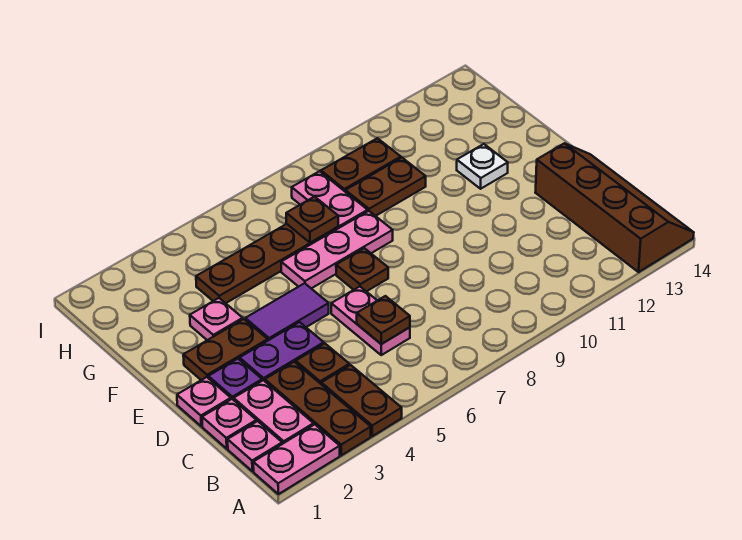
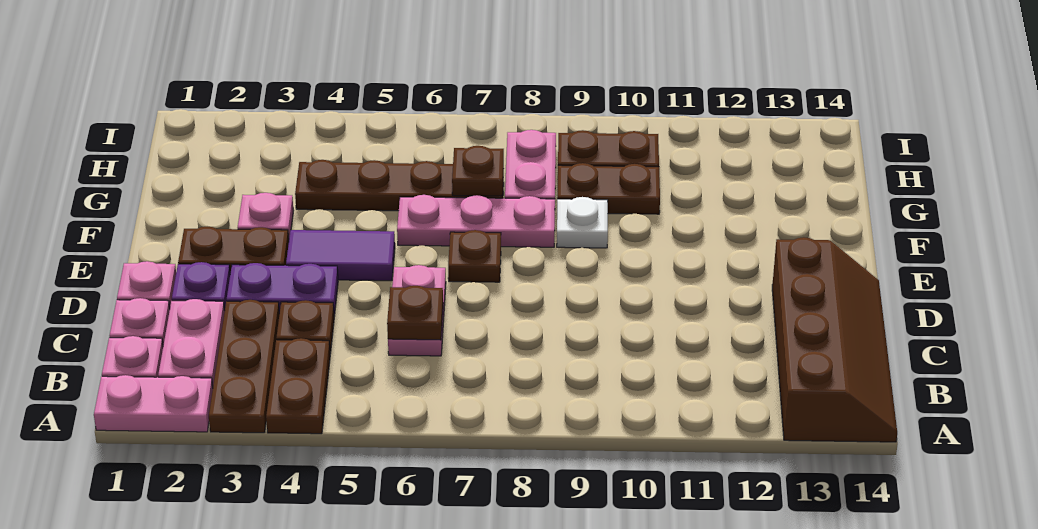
white 1x1 plate [457,144,508,189] -> white 1x1 plate moved to [557,197,608,248]

